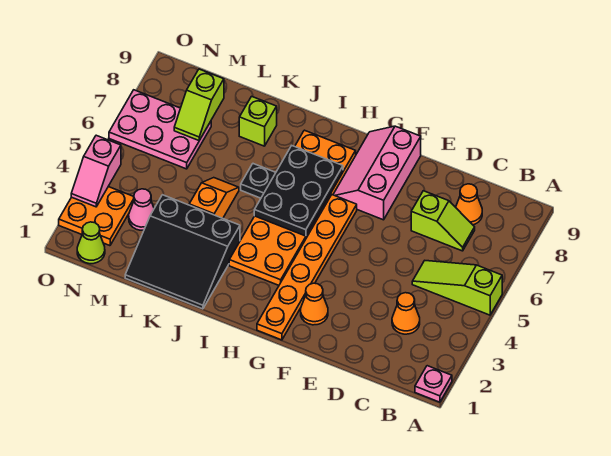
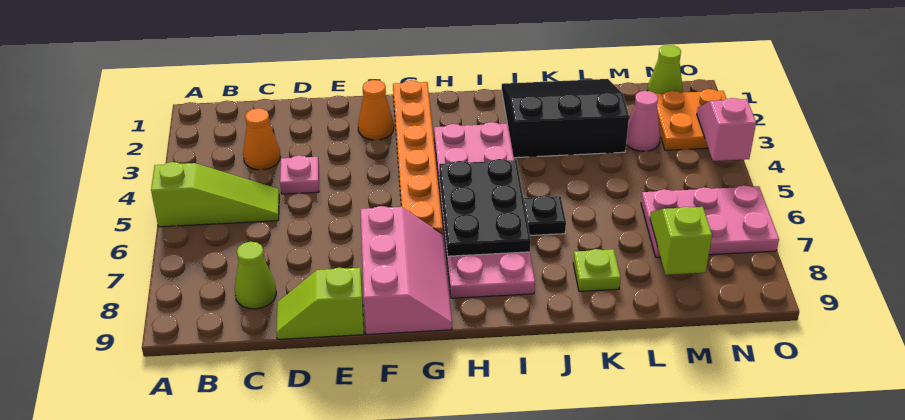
pink 1x1 plate [415,366,452,402] -> pink 1x1 plate moved to [280,156,319,194]
lime 1x2 slope [411,191,475,251] -> lime 1x2 slope moved to [276,268,364,339]
orange 1x1 cone [456,184,482,225] -> lime 1x1 cone [235,242,276,309]
orange 2x6 plate [229,130,356,285] -> pink 2x6 plate [434,122,535,298]
orange 1x2 slope [189,178,239,218] -> none
lime 1x1 brick [239,96,277,146] -> lime 1x1 plate [573,249,621,291]

